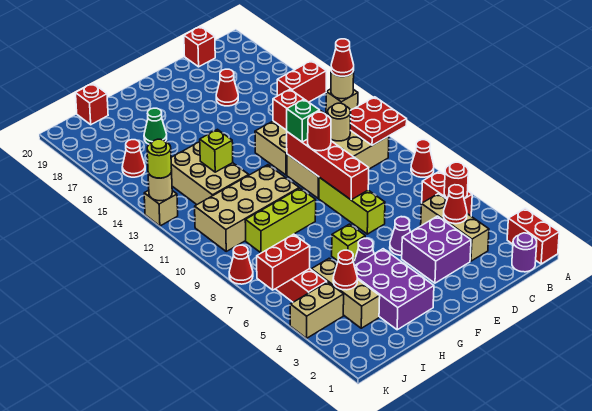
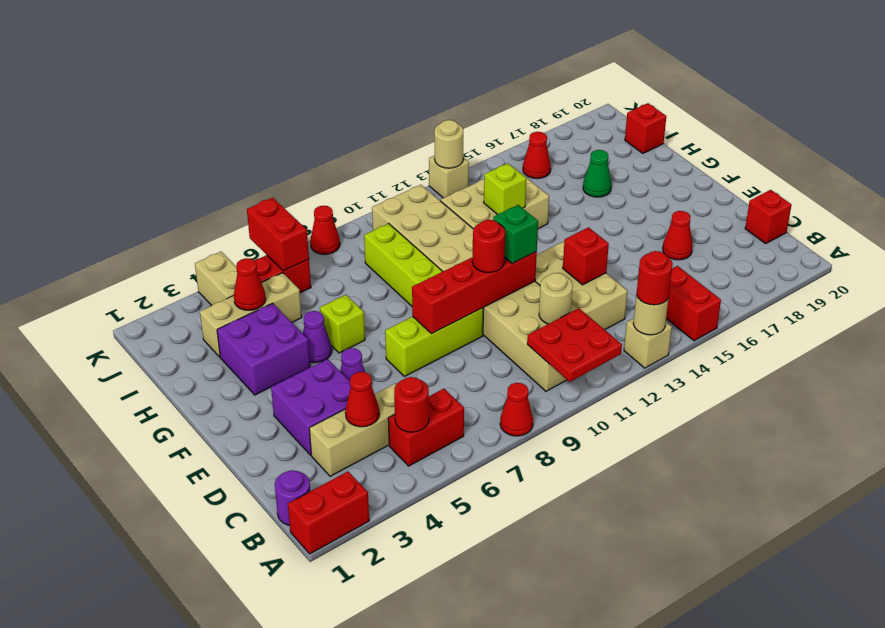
red 1x1 cone [331,39,354,76] -> red 1x1 round brick [636,251,673,305]
purple 2x3 brick [355,249,434,330] -> purple 2x2 brick [217,303,310,395]
lime 1x1 round brick [147,139,172,178] -> none

